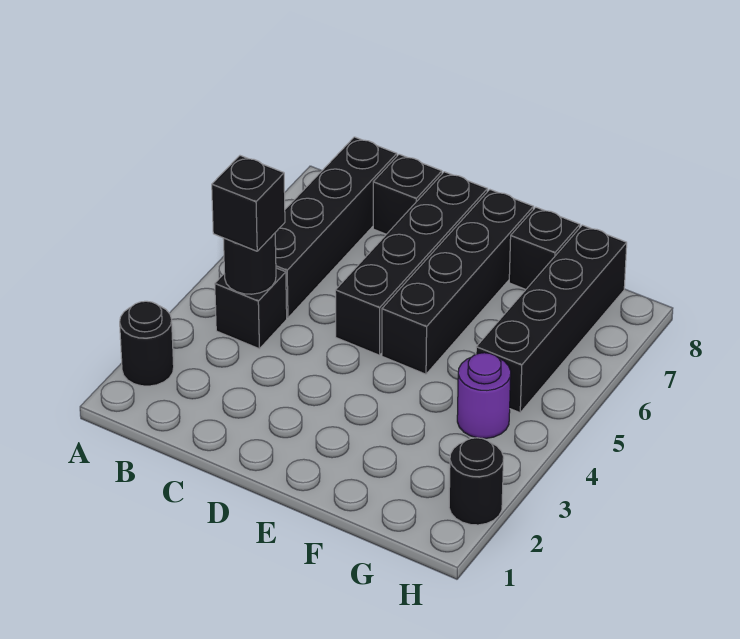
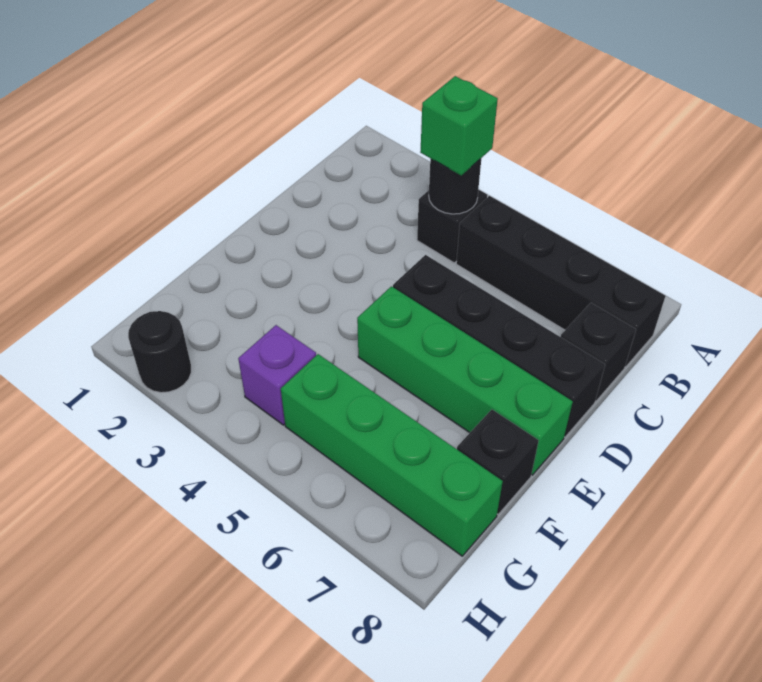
black 1x1 round brick [120,301,174,386] -> none
black 1x1 brick [212,156,285,251] -> green 1x1 brick [420,76,498,175]
black 1x4 brick [382,190,533,374] -> green 1x4 brick [357,286,573,475]
purple 1x1 round brick [457,353,511,438] -> purple 1x1 brick [238,325,316,425]
black 1x4 brick [476,225,627,413] -> green 1x4 brick [281,354,503,556]

